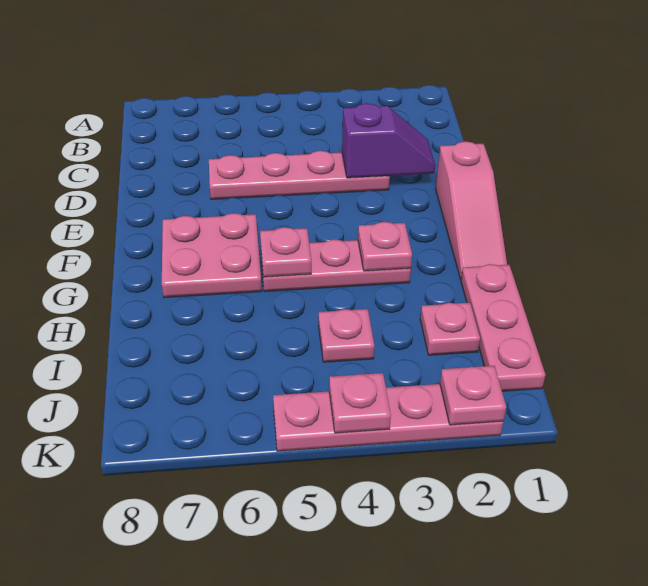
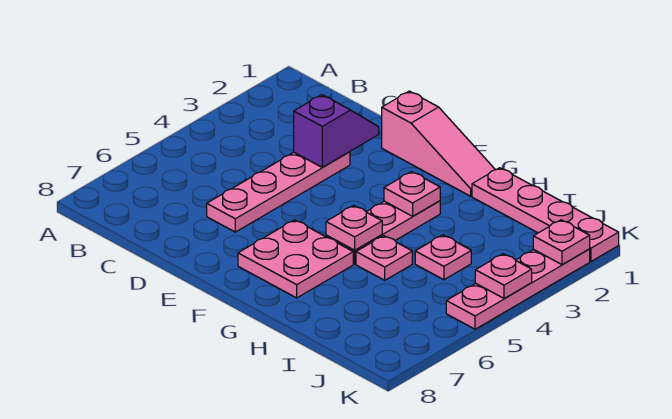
pink 1x3 plate [461,264,545,391] -> pink 1x4 plate [472,168,619,261]
pink 1x1 plate [420,303,480,355] -> pink 1x1 plate moved to [356,236,412,280]

